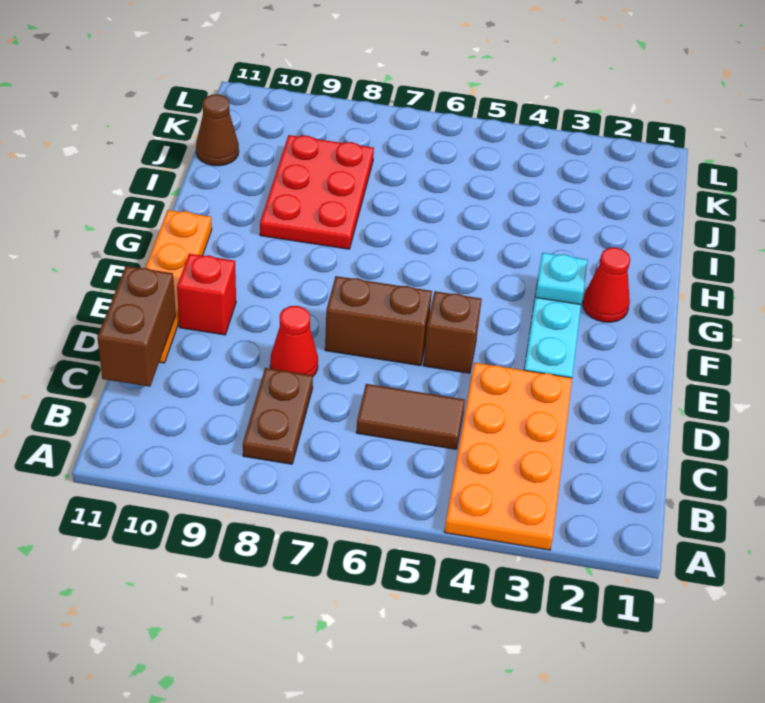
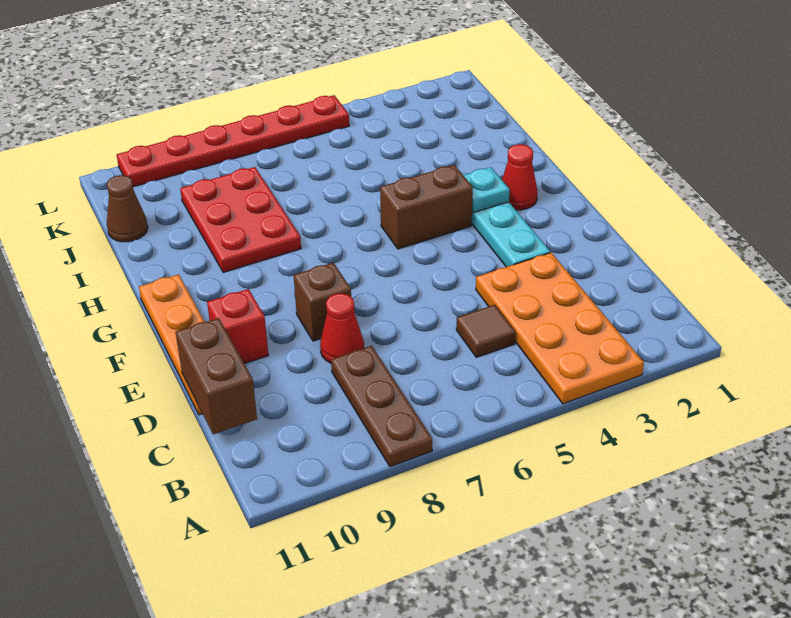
brown 1x2 plate [243,368,313,464] -> brown 1x3 plate [331,346,432,467]
brown 1x2 tile [356,384,465,449] -> brown 1x1 tile [456,305,516,357]
brown 1x1 brick [423,291,482,373] -> brown 1x1 brick moved to [294,263,351,341]
brown 1x2 brick [325,276,432,366] -> brown 1x2 brick moved to [380,165,473,249]
none -> red 1x6 plate [117,95,349,187]

